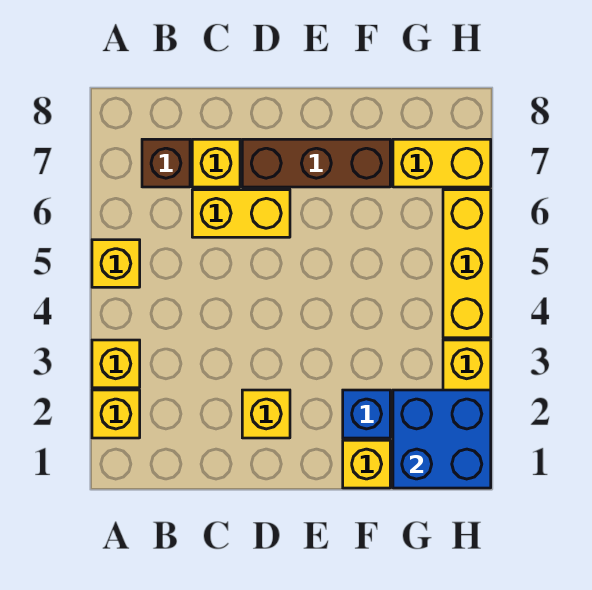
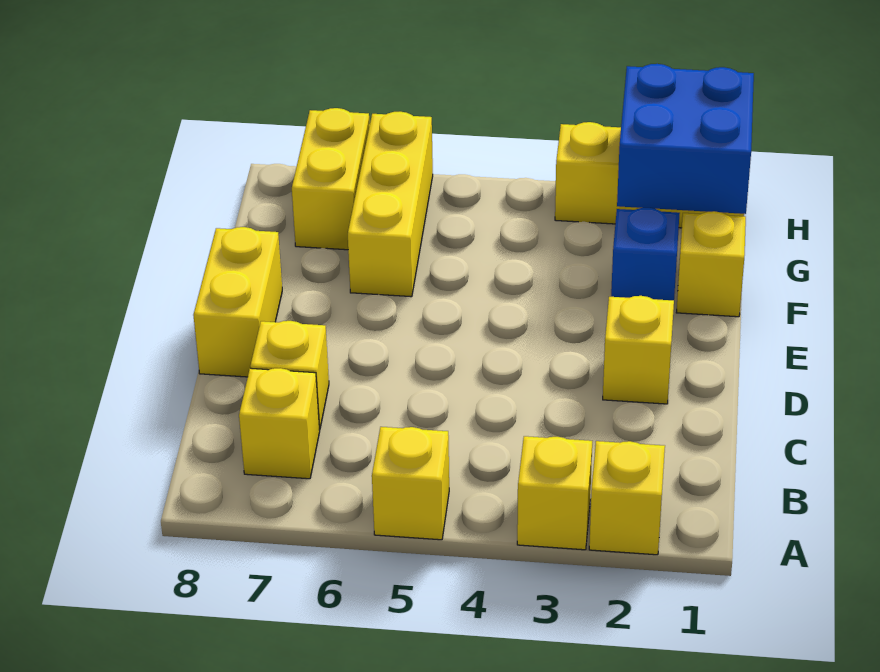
brown 1x1 brick [142,139,190,187] -> yellow 1x1 brick [239,368,320,479]
yellow 1x2 brick [192,190,290,237] -> yellow 1x2 brick moved to [193,227,282,377]
brown 1x3 brick [242,139,390,187] -> none
yellow 1x3 brick [443,190,491,338] -> yellow 1x3 brick turned to [348,112,433,297]

